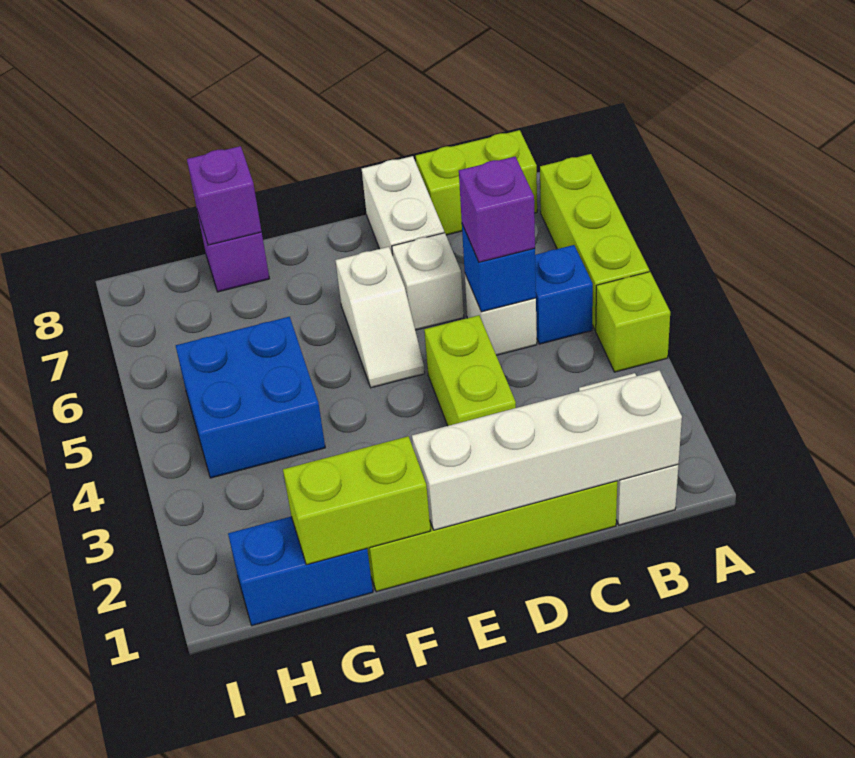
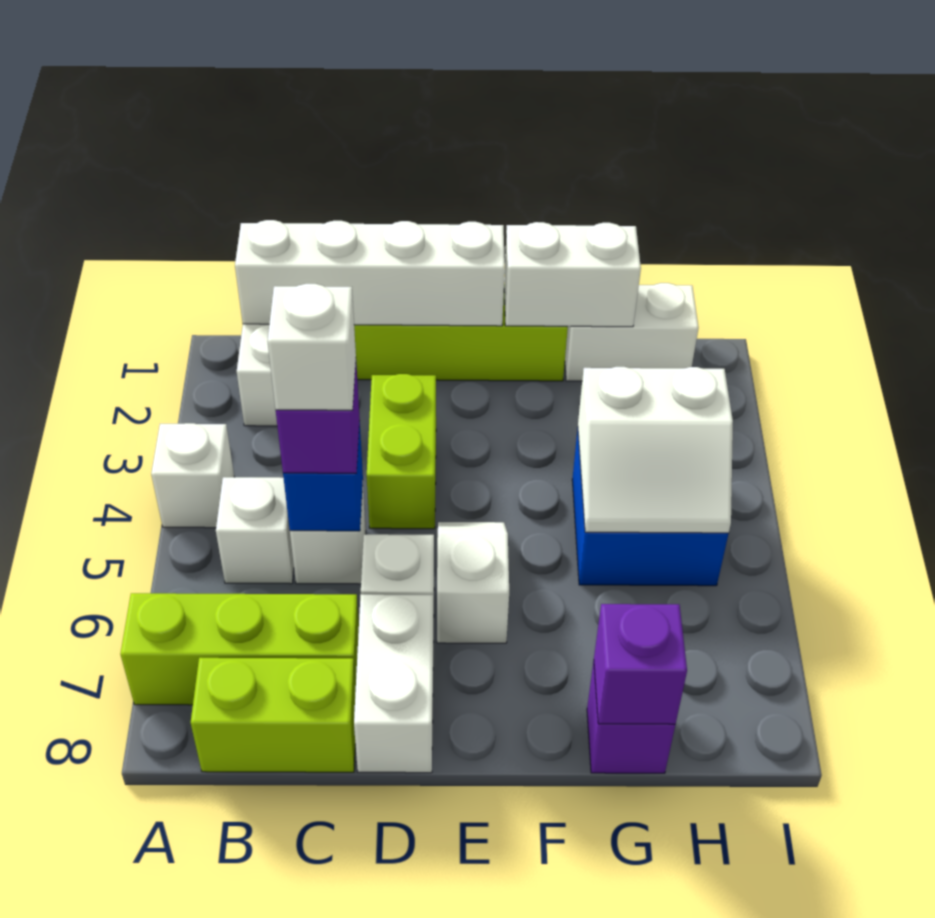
lime 1x1 brick [596,272,670,372] -> white 1x1 brick [151,423,234,528]
lime 1x3 brick [540,154,649,330] -> lime 1x3 brick turned to [120,593,359,705]
blue 1x1 brick [535,245,593,344] -> white 1x1 brick [216,477,294,584]
none -> white 1x1 brick [268,284,356,410]
lime 1x2 brick [283,436,431,565] -> white 1x2 brick [504,222,641,327]
blue 1x2 brick [228,517,373,626] -> white 1x2 brick [565,283,698,381]
none -> white 2x2 slope [578,367,733,533]

